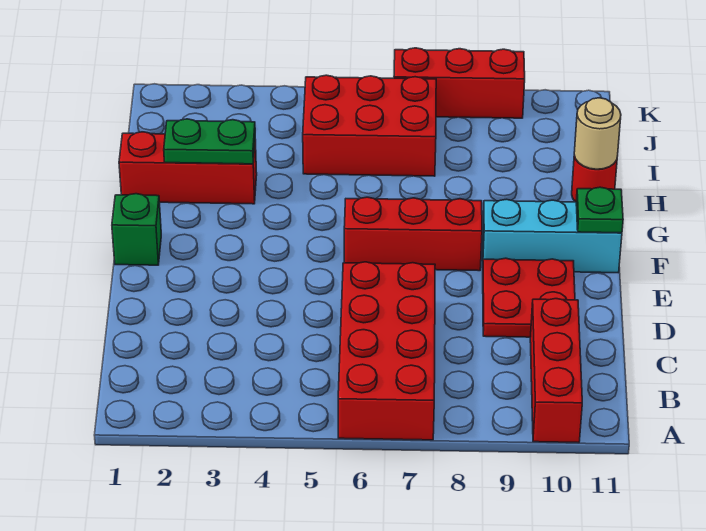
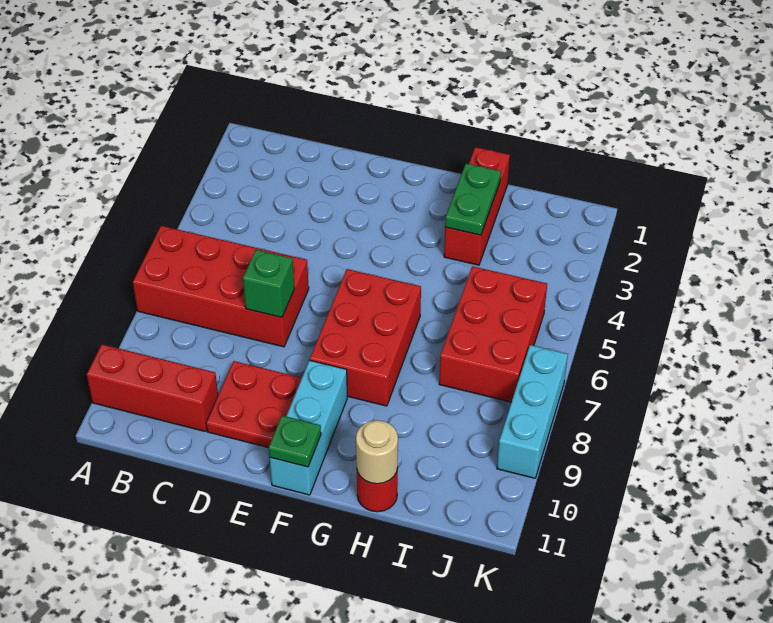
green 1x1 brick [112,194,161,265] -> green 1x1 brick moved to [243,250,294,317]
red 1x3 brick [344,197,482,271] -> red 2x3 brick [310,269,421,406]
red 1x3 brick [394,48,525,118] -> cyan 1x3 brick [497,345,568,478]

